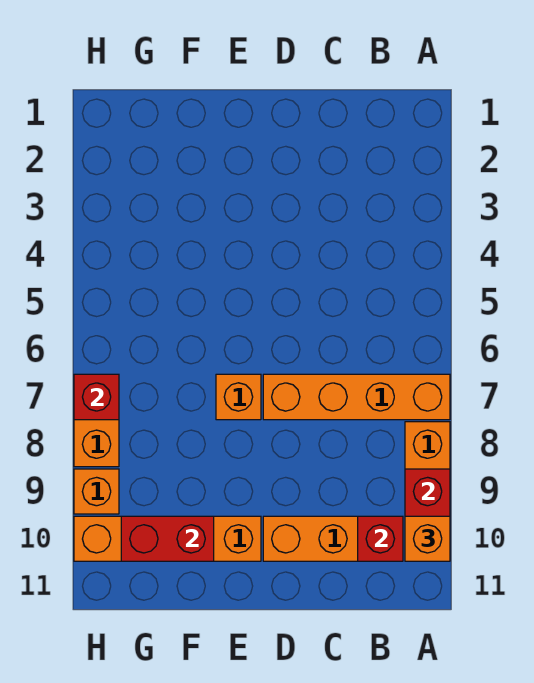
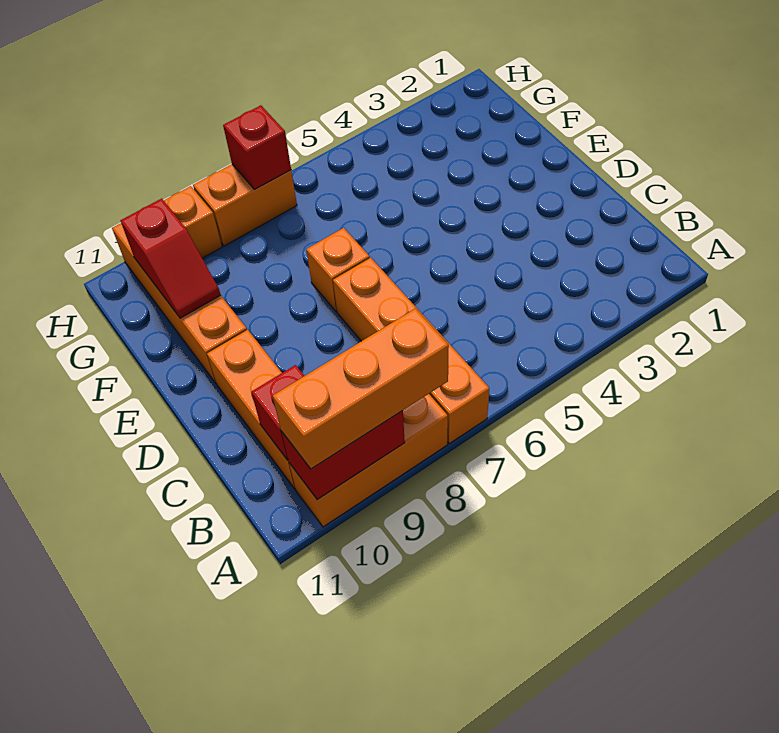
orange 1x1 brick [405,516,450,561] -> orange 1x3 brick [273,308,449,469]
red 1x2 brick [121,516,214,561] -> red 1x2 slope [120,199,221,318]

